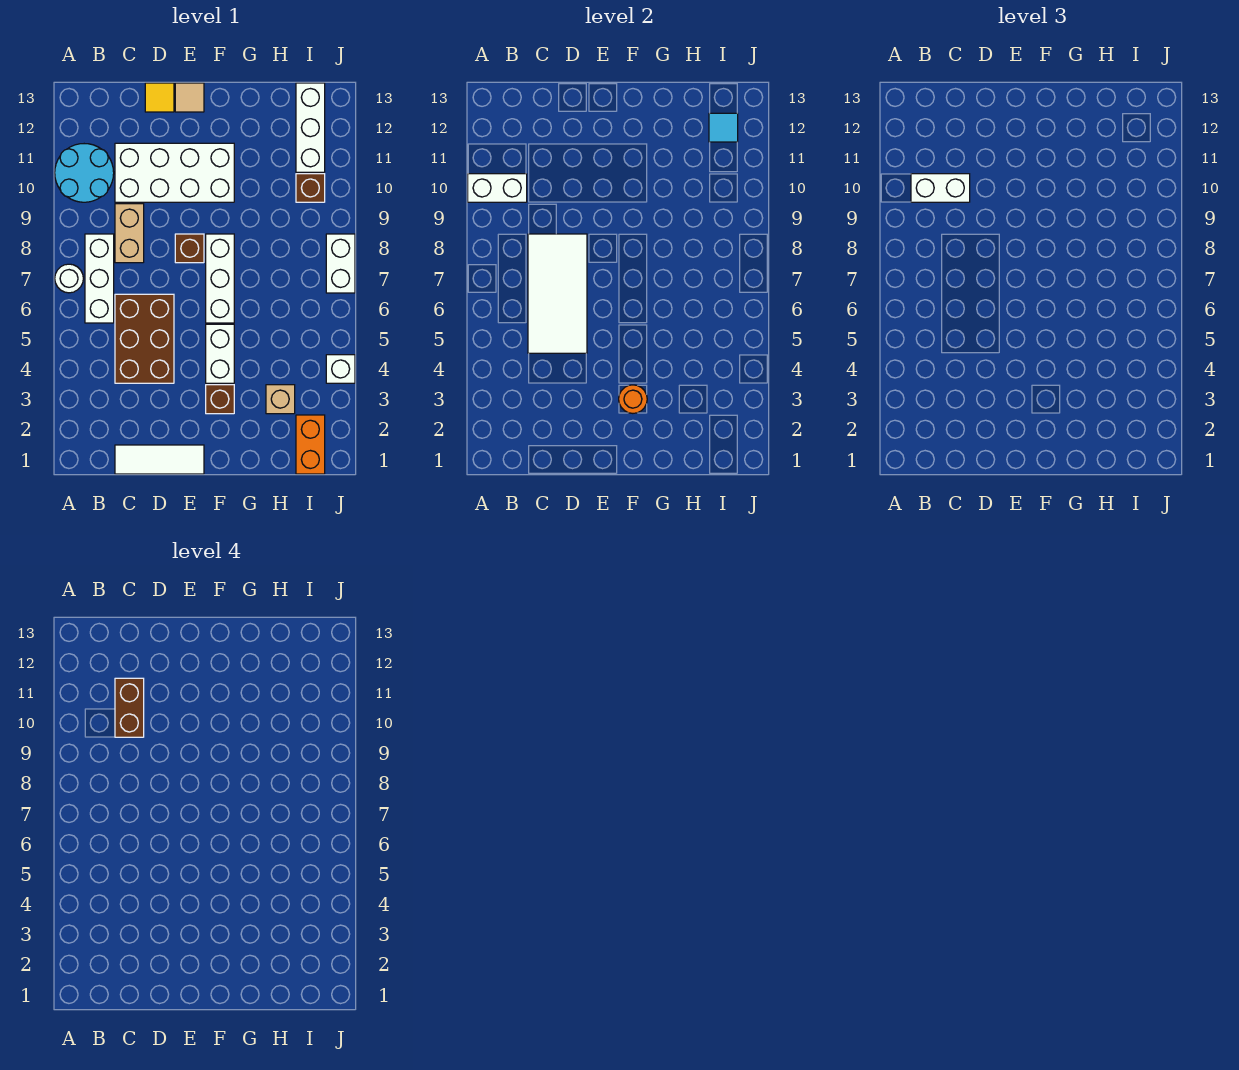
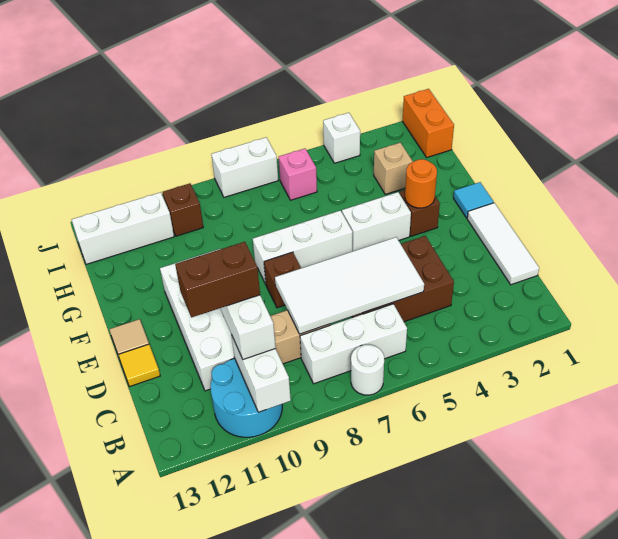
orange 1x2 brick [296,415,325,474] -> orange 1x2 brick turned to [403,89,454,157]
none -> pink 1x1 brick [279,149,317,200]
cyan 1x1 tile [709,113,738,142] -> cyan 1x1 tile moved to [453,182,494,218]

